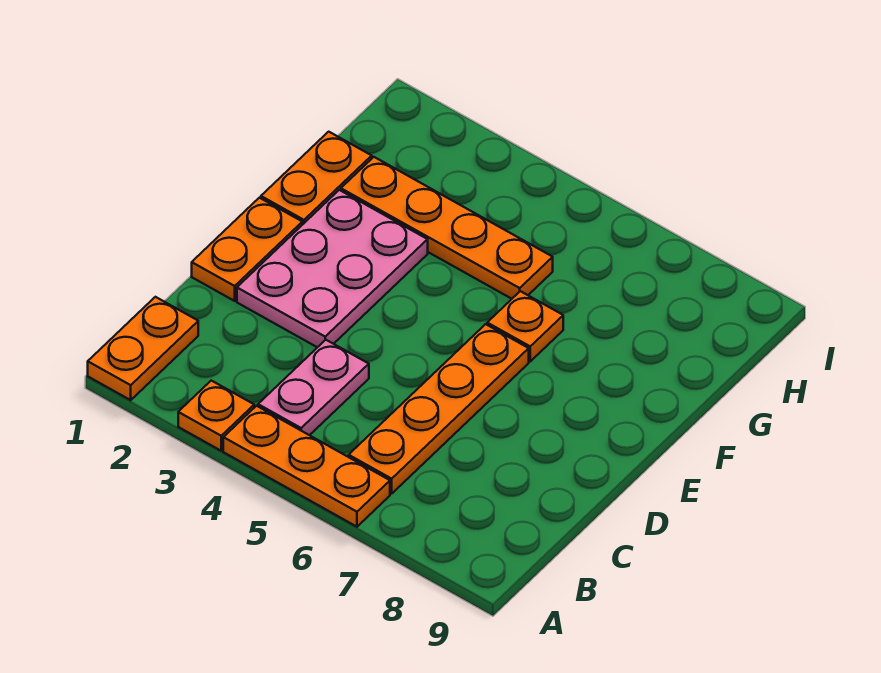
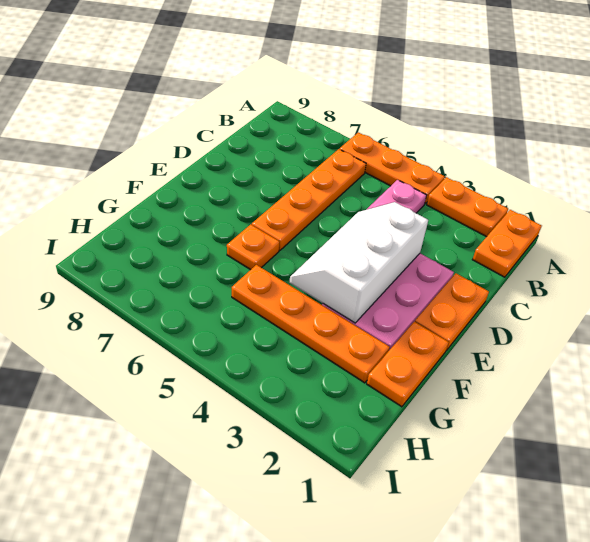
orange 1x1 plate [178,381,254,451] -> orange 1x2 plate [427,177,508,237]
none -> white 2x3 slope [290,202,428,323]

